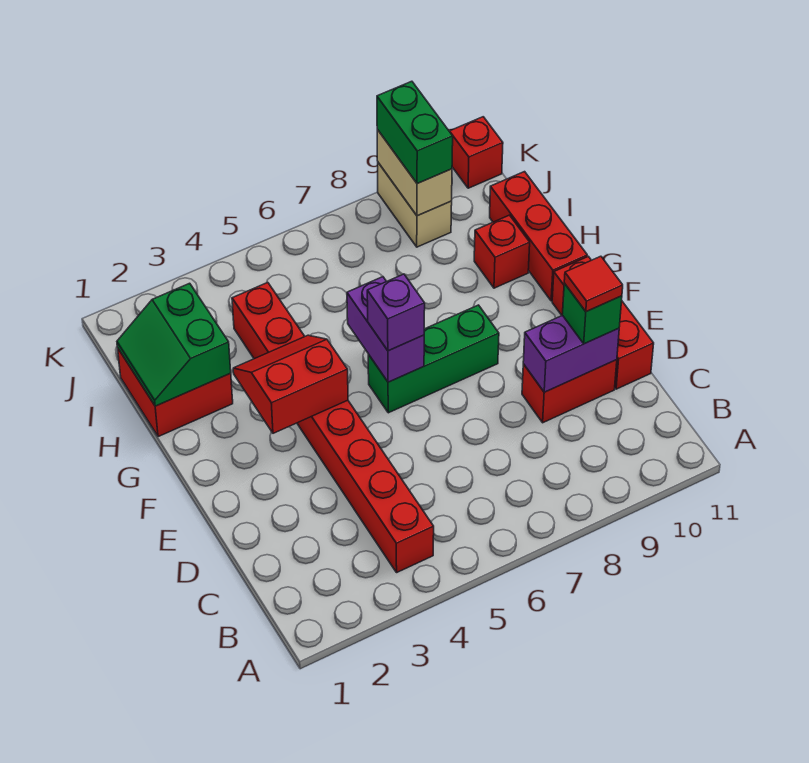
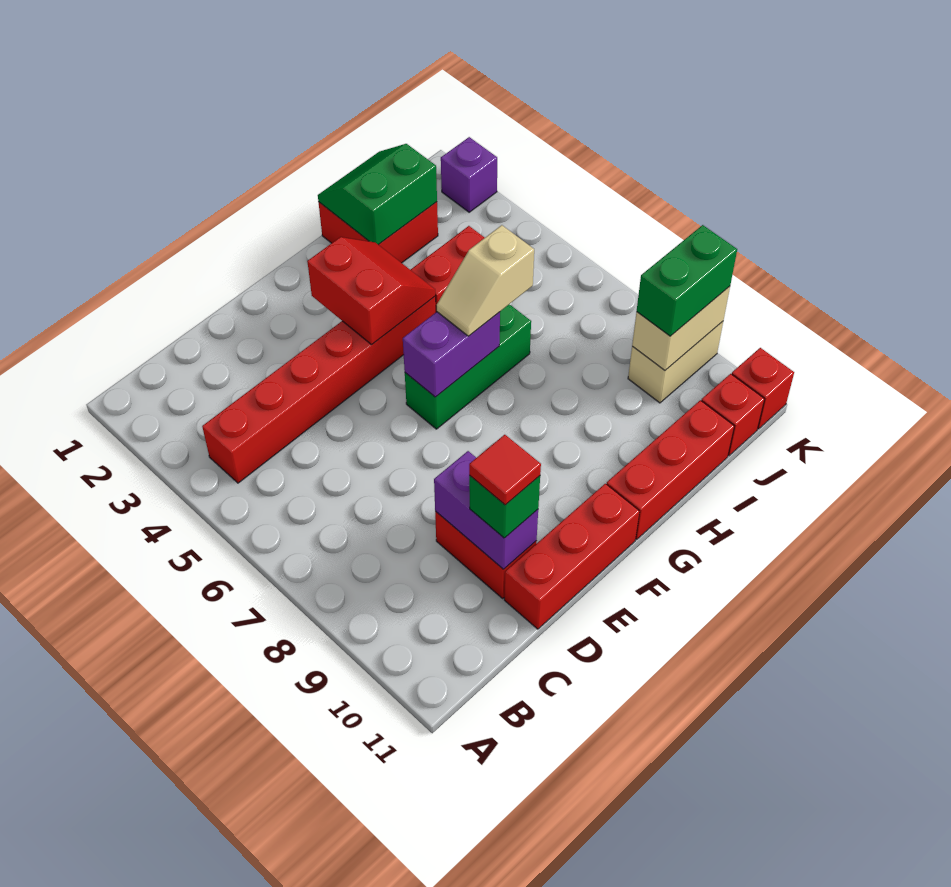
green 1x3 brick [368,305,499,413] -> green 1x3 brick turned to [405,304,531,429]
purple 1x1 brick [367,274,425,351] -> purple 1x1 brick moved to [441,137,497,212]
none -> tan 1x2 slope [437,225,534,336]
red 1x1 brick [474,215,530,288] -> red 1x1 brick moved to [701,374,765,456]

